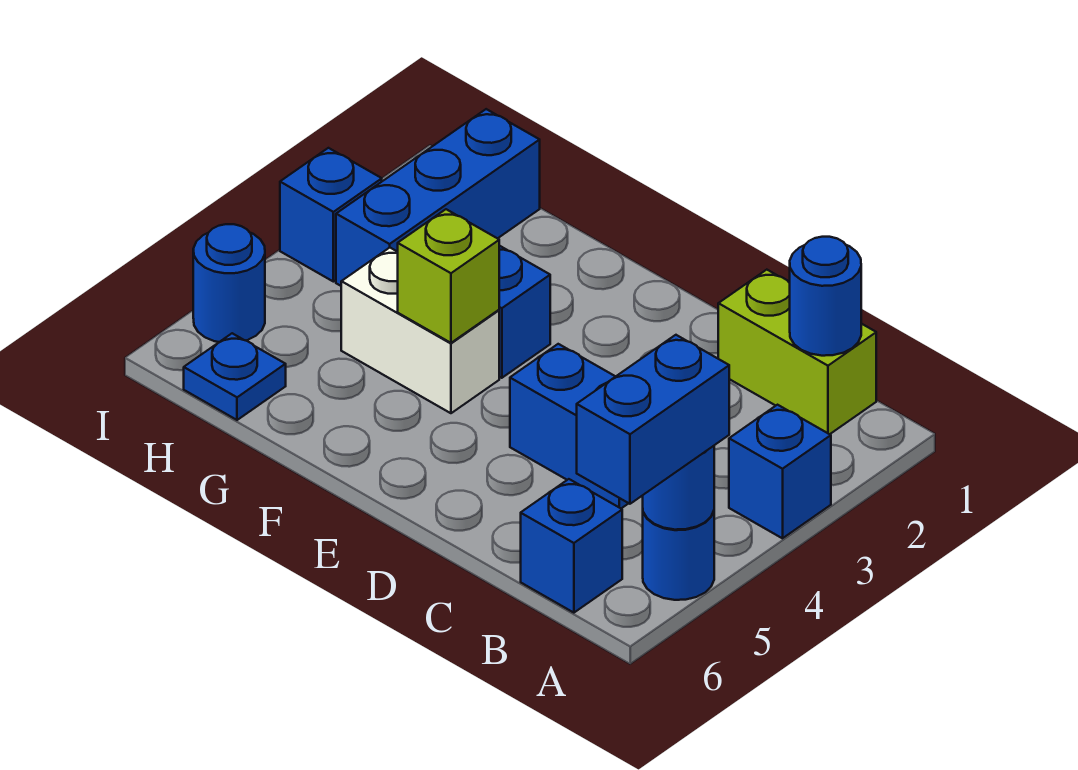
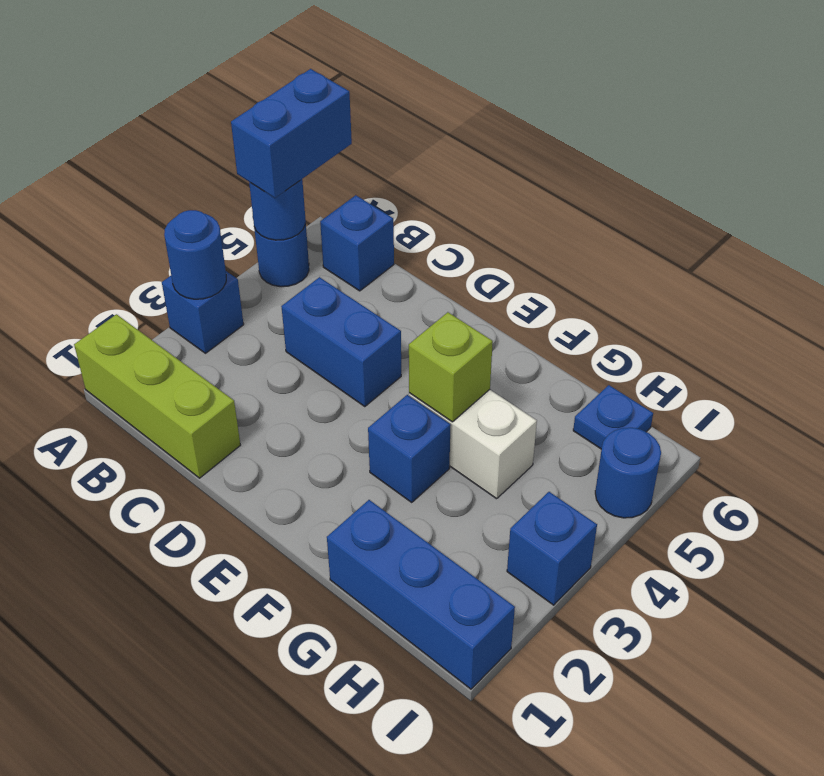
lime 1x2 brick [718,270,876,434] -> lime 1x3 brick [74,314,240,478]
blue 1x1 round brick [790,237,861,356] -> blue 1x1 round brick moved to [164,210,226,299]
blue 1x3 brick [336,109,540,286] -> blue 1x3 brick turned to [327,500,515,689]

